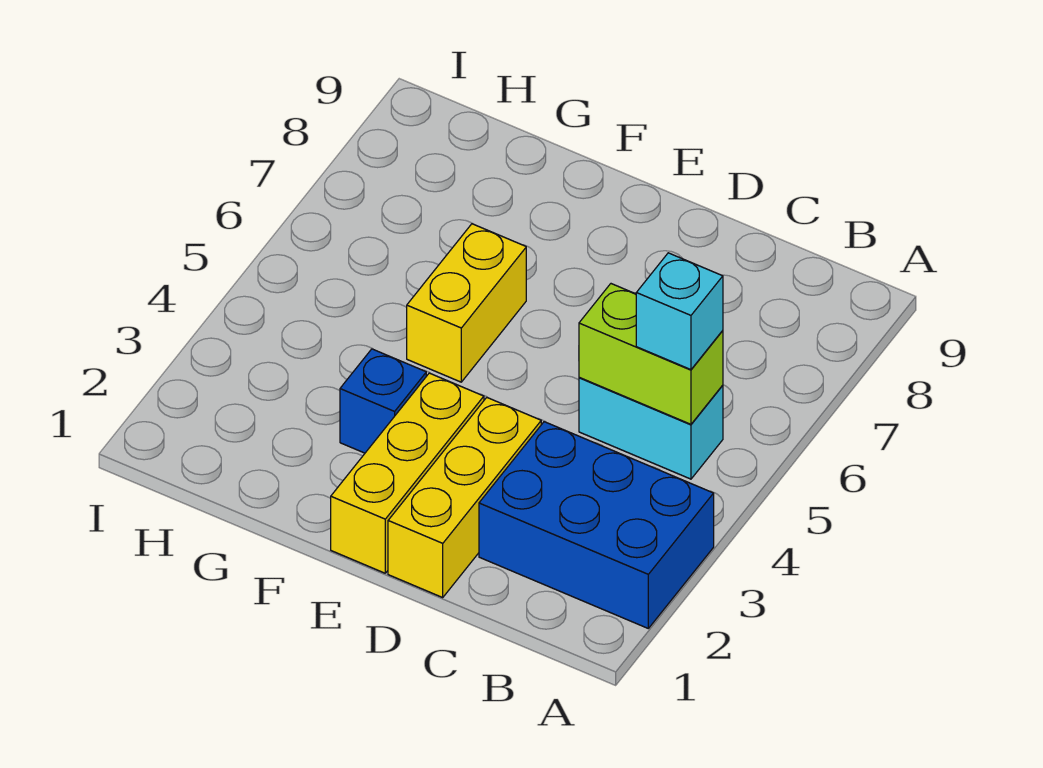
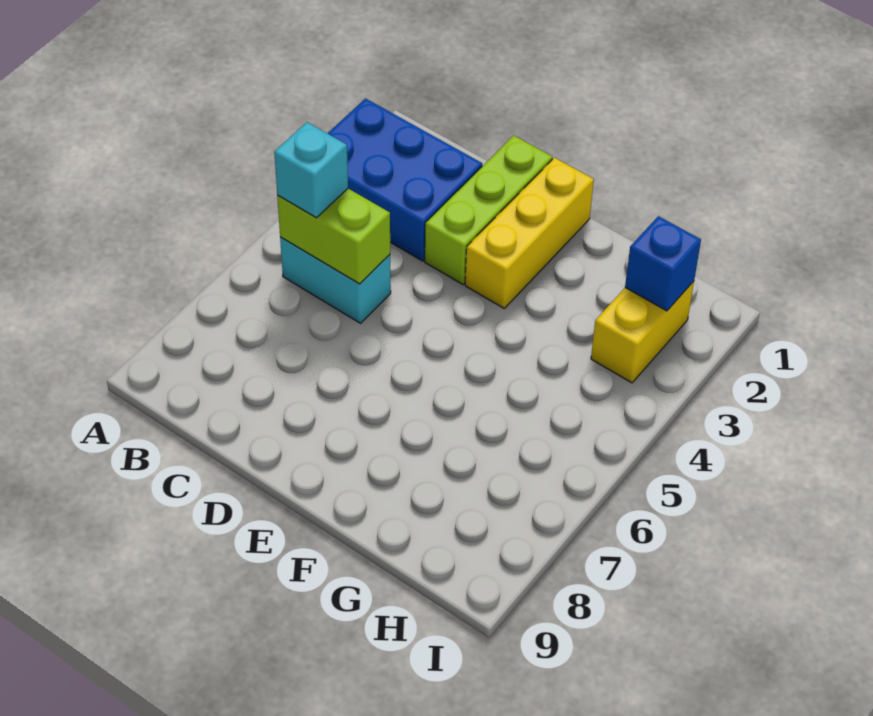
yellow 1x3 brick [388,398,541,597] -> lime 1x3 brick [425,135,552,284]
blue 1x1 brick [340,349,426,453] -> blue 1x1 brick moved to [625,216,701,311]
yellow 1x2 brick [407,224,526,382] -> yellow 1x2 brick moved to [591,281,694,383]

